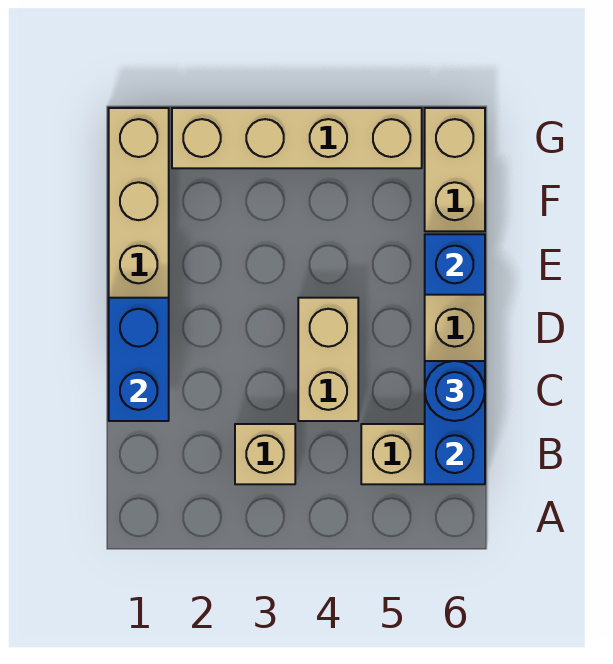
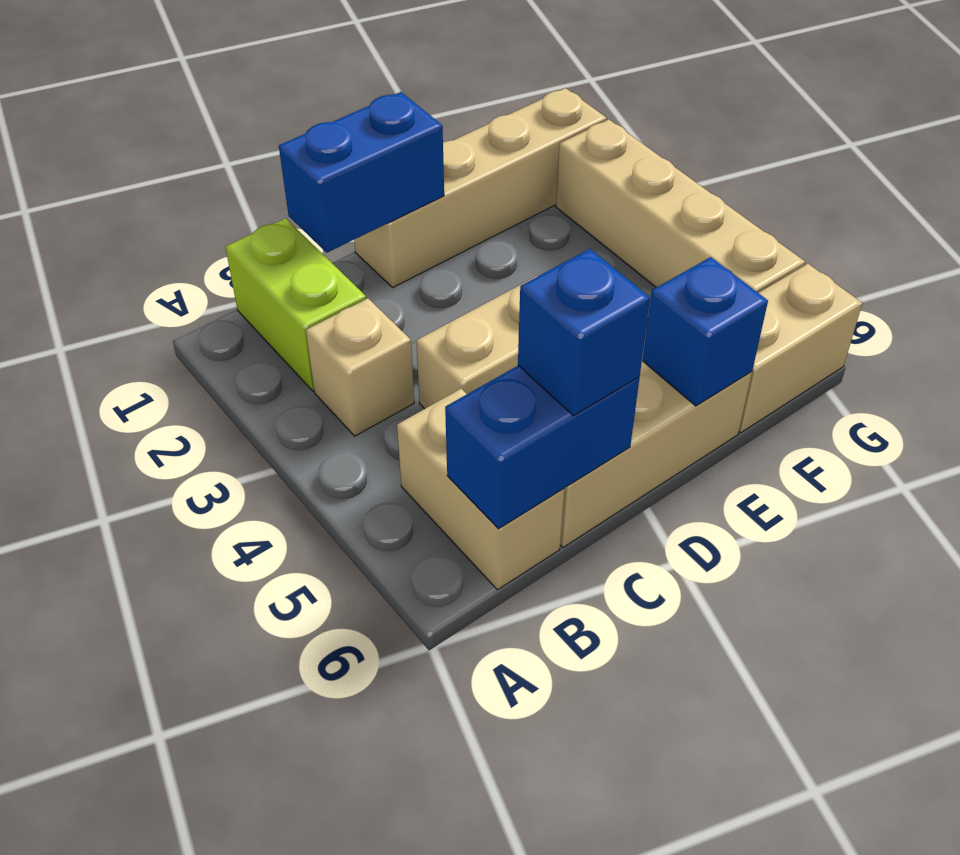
none -> lime 1x2 brick [225,218,366,391]
blue 1x1 round brick [425,361,485,421] -> blue 1x1 brick [518,249,650,416]

